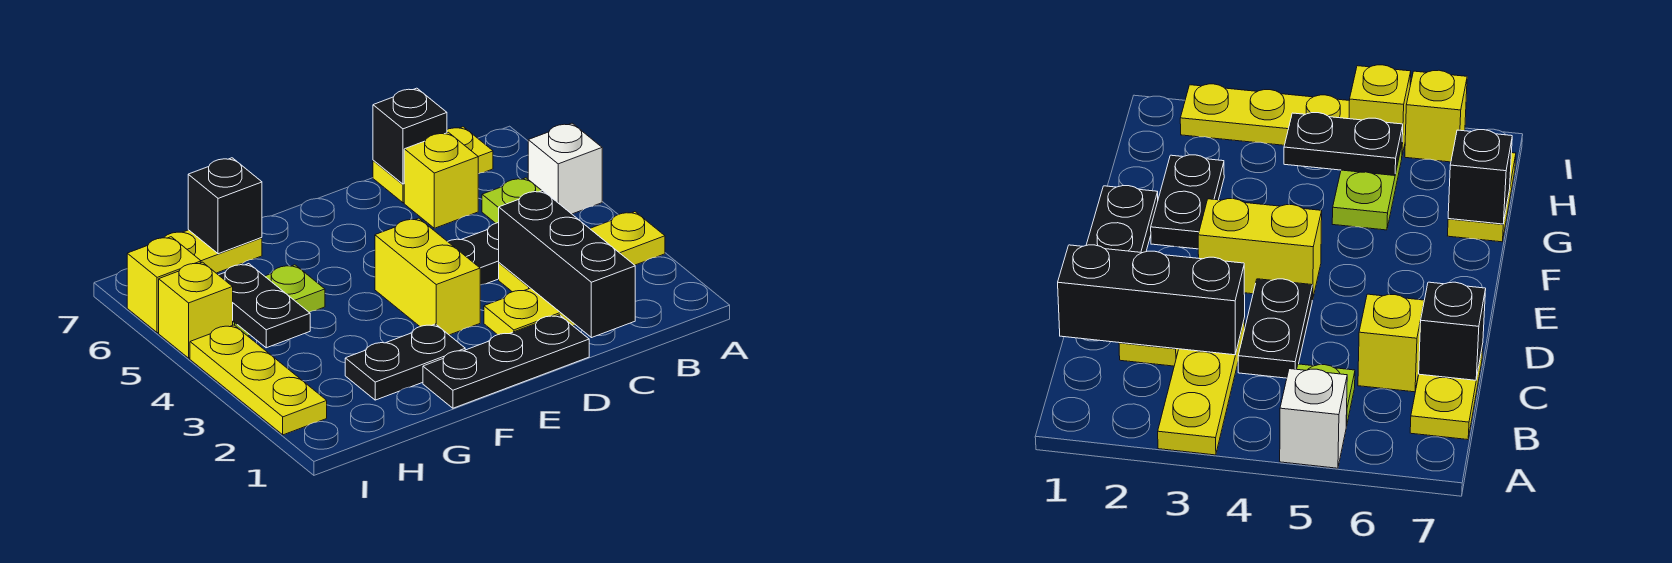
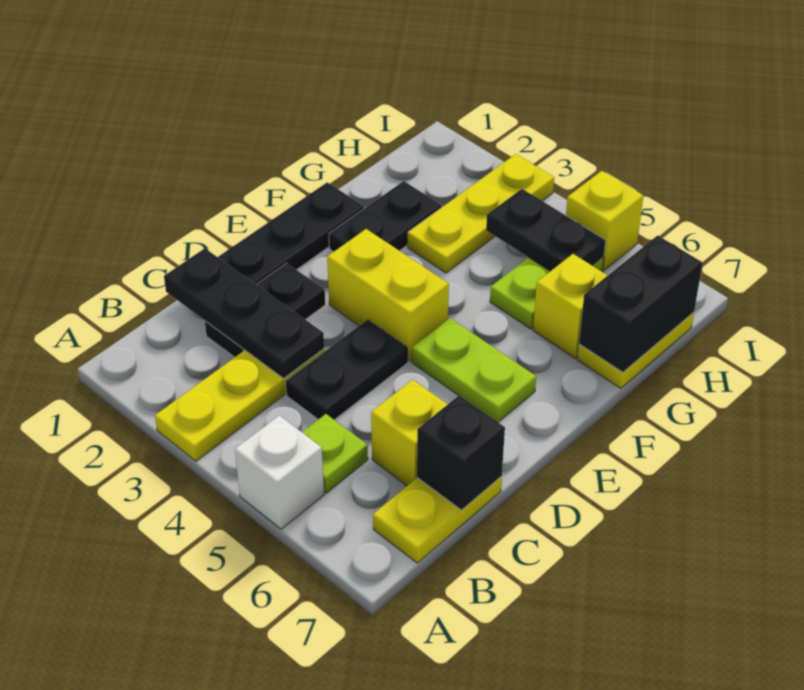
black 1x3 brick [499,191,635,338] -> black 1x3 plate [164,248,324,378]
yellow 1x2 plate [484,288,575,335] -> black 1x2 plate [205,263,325,357]
none -> lime 1x2 plate [412,318,536,422]
black 1x1 brick [188,158,262,254] -> black 1x2 brick [579,235,702,372]
yellow 1x3 plate [190,325,327,435] -> yellow 1x3 plate turned to [408,154,554,273]
yellow 1x1 brick [127,237,201,333] -> yellow 1x1 brick moved to [533,254,608,358]

